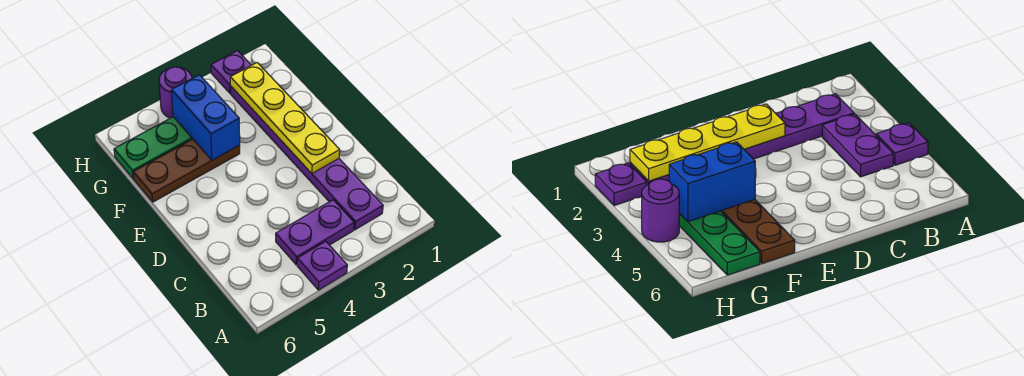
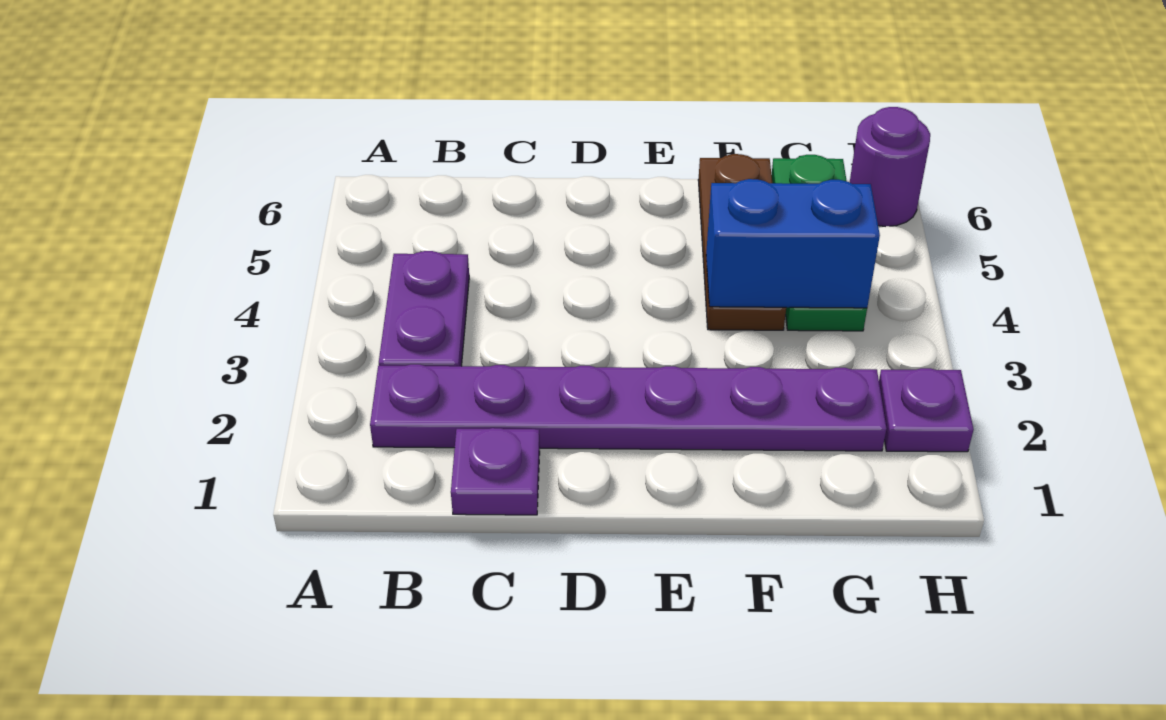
purple 1x1 plate [297,241,347,290] -> purple 1x1 plate moved to [451,428,540,515]
yellow 1x4 plate [230,63,340,173] -> none
purple 1x1 round brick [159,67,192,118] -> purple 1x1 round brick moved to [850,107,930,227]

